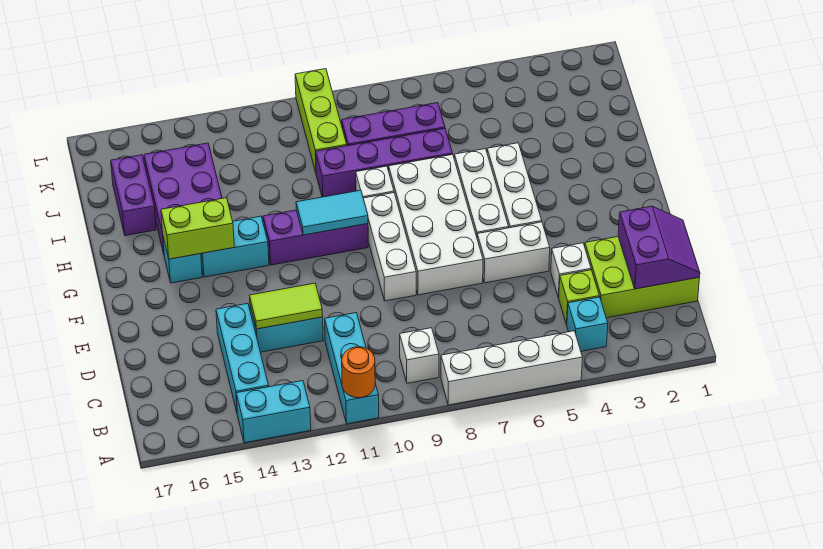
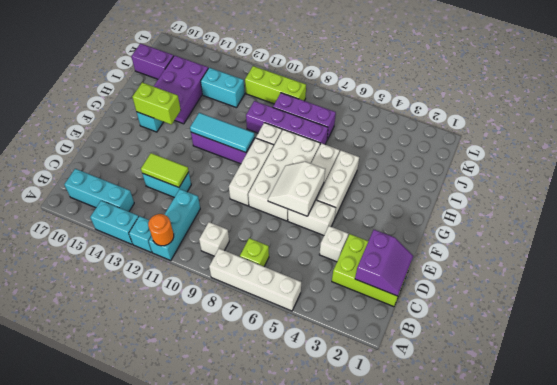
cyan 1x1 brick [567,297,608,351] -> cyan 1x1 brick moved to [129,216,152,252]
cyan 1x3 brick [216,304,269,412] -> cyan 1x3 brick turned to [64,169,134,212]
lime 1x1 brick [559,270,599,325] -> lime 1x1 brick moved to [240,238,269,266]
none -> white 2x2 slope [268,162,325,216]
cyan 1x2 tile [296,190,368,235] -> cyan 1x3 tile [190,113,255,153]
cyan 1x2 brick [201,216,269,277] -> cyan 1x2 brick moved to [201,68,245,108]
purple 1x2 brick [111,155,156,236] -> purple 1x2 brick turned to [131,44,174,79]
lime 1x3 brick [295,69,347,172] -> lime 1x3 brick turned to [245,66,306,104]

